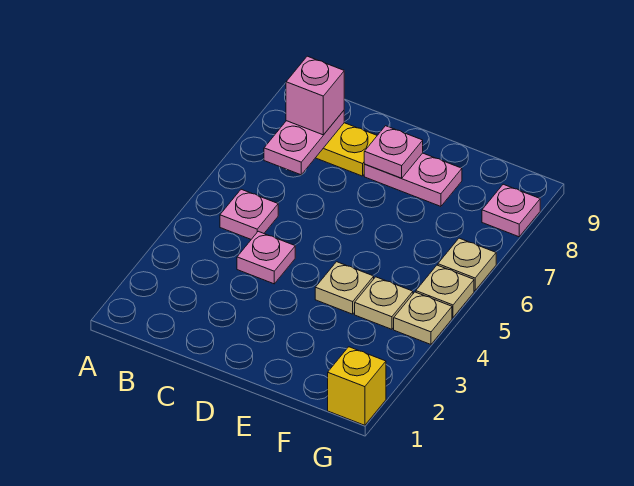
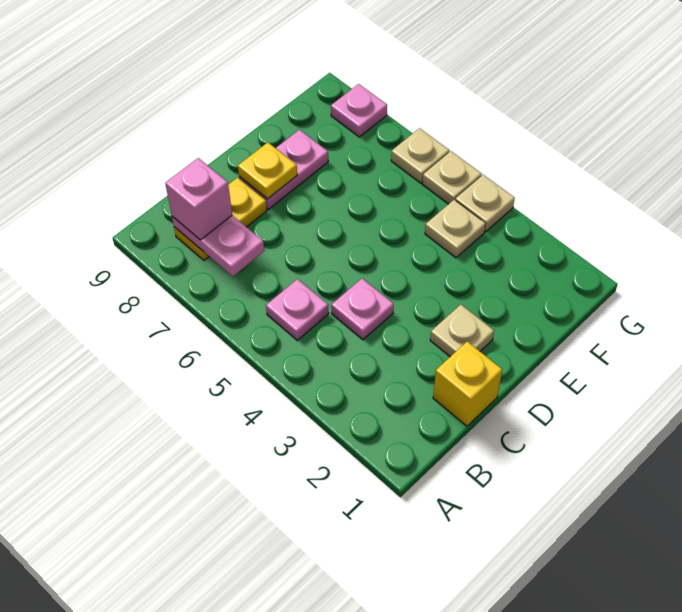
pink 1x1 plate [364,126,423,178] -> yellow 1x1 plate [238,143,297,199]
tan 1x1 plate [315,262,374,314] -> tan 1x1 plate moved to [430,305,494,357]
yellow 1x1 brick [328,347,386,425] -> yellow 1x1 brick moved to [433,341,502,426]

